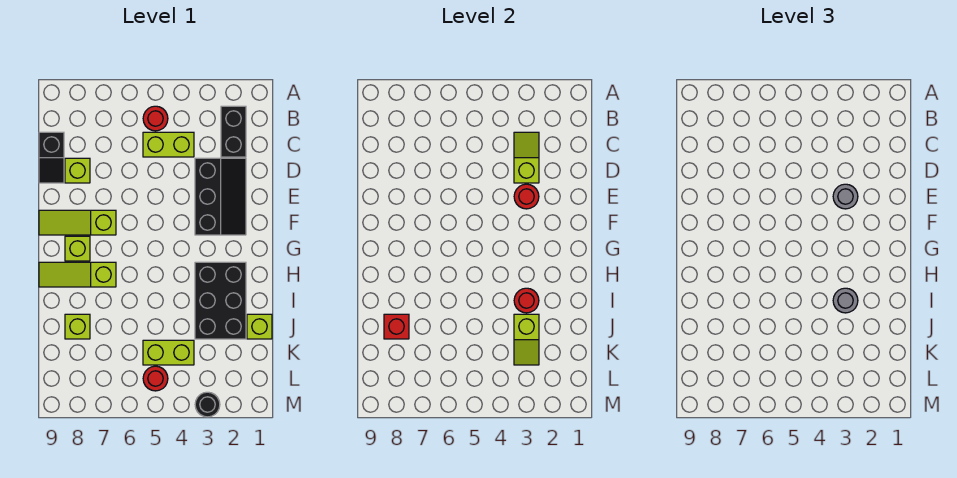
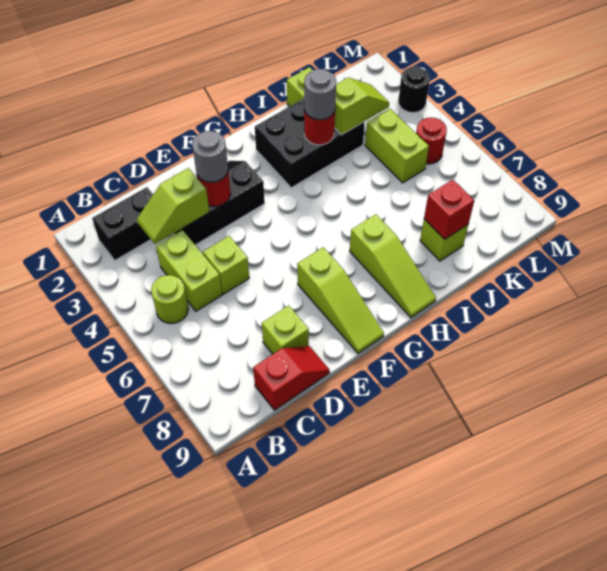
red 1x1 round brick [143,106,168,131] -> lime 1x1 round brick [151,275,188,324]
black 1x2 slope [39,132,64,183] -> red 1x2 slope [253,346,330,410]
lime 1x1 brick [65,236,90,261] -> lime 1x1 brick moved to [203,236,249,294]

